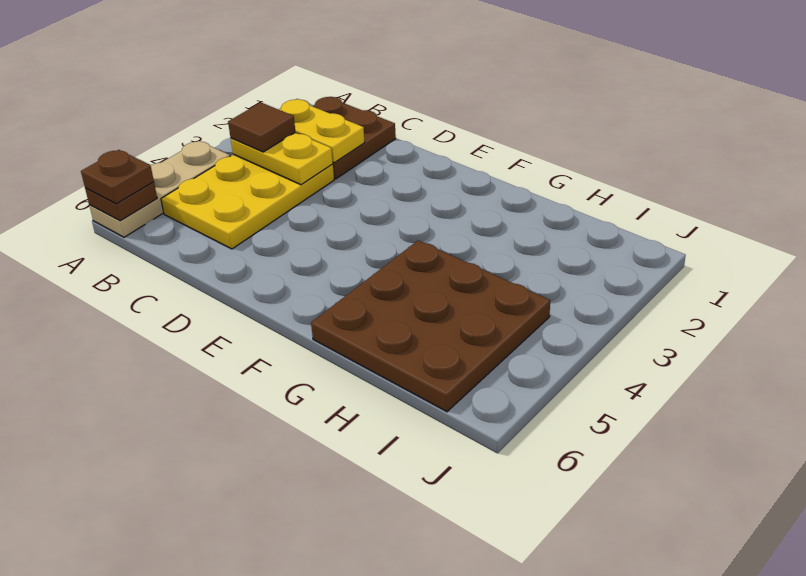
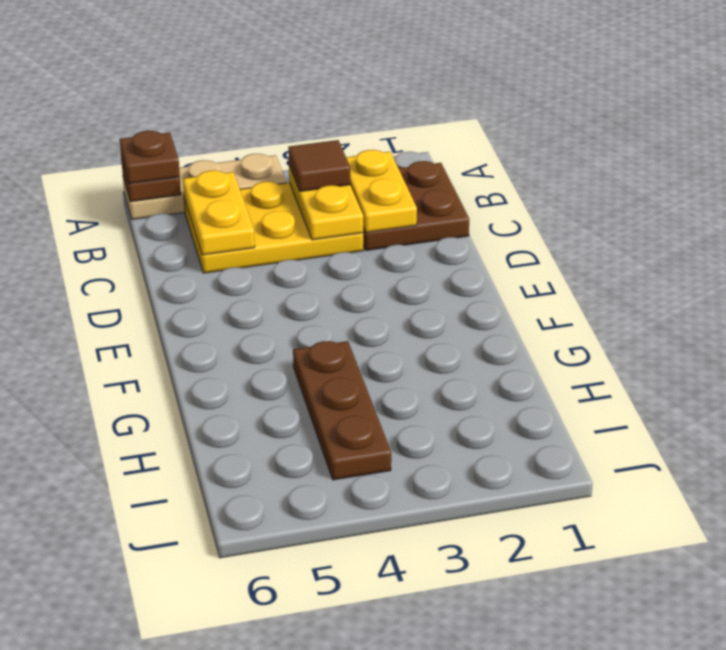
none -> yellow 1x2 plate [183,170,255,255]
brown 3x3 plate [311,240,550,412] -> brown 1x3 plate [293,341,391,480]

